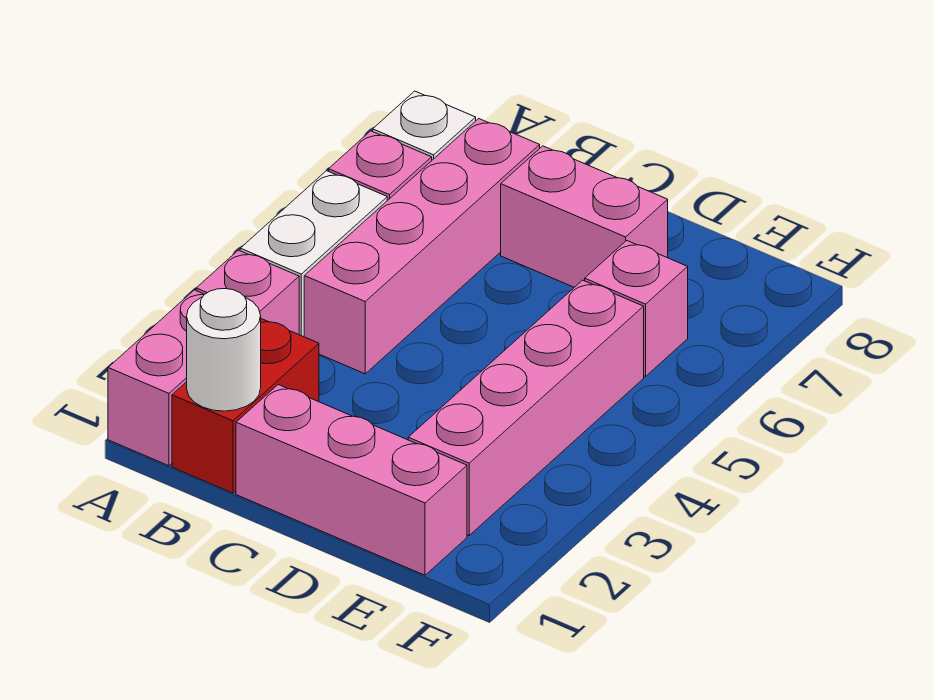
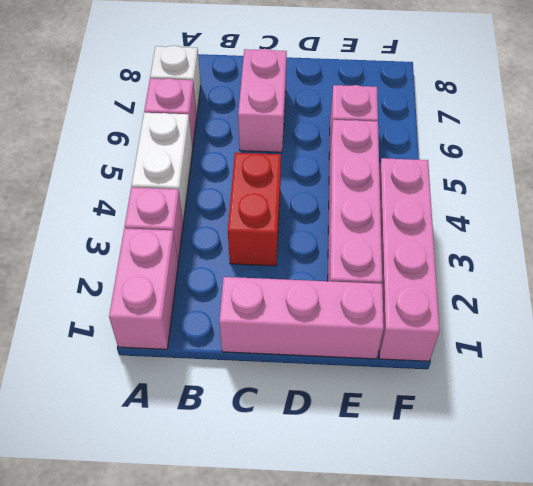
red 1x2 brick [172,319,319,493] -> red 1x2 brick moved to [228,153,281,266]
white 1x1 round brick [187,289,261,411] -> none
pink 1x4 brick [304,119,540,374] -> pink 1x4 brick moved to [379,158,440,361]
pink 1x2 brick [501,146,668,287] -> pink 1x2 brick turned to [238,49,287,152]

